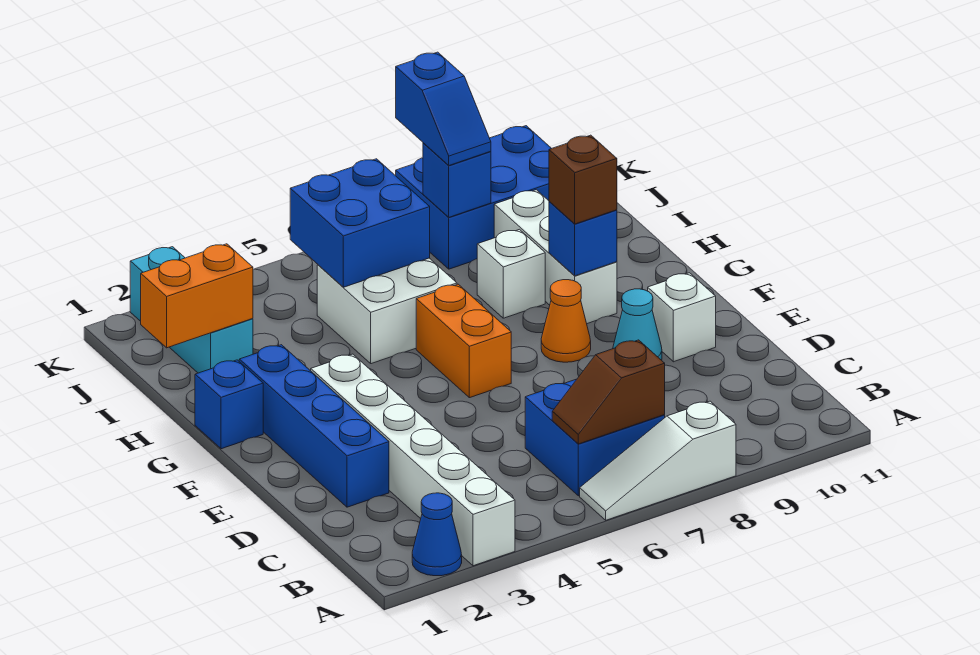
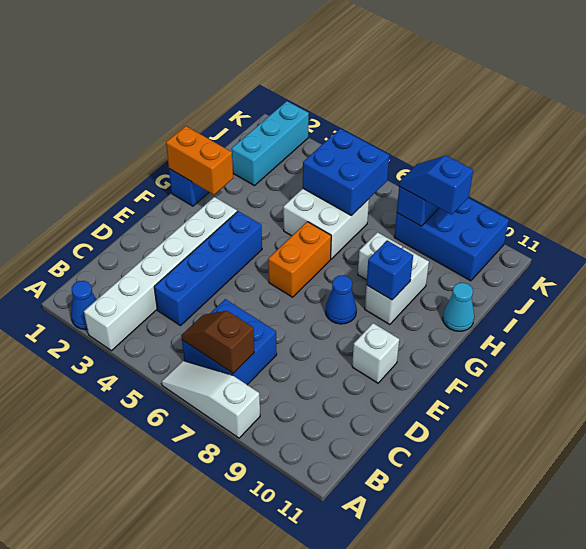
blue 1x4 brick [239,345,389,507] -> blue 1x4 brick moved to [154,211,262,326]
cyan 1x1 cone [613,289,662,360] -> cyan 1x1 cone moved to [443,283,474,331]
orange 1x1 cone [541,280,591,362] -> blue 1x1 cone [326,275,357,324]
white 1x3 brick [494,190,617,324] -> white 1x2 brick [365,247,429,325]
brown 1x1 brick [549,135,617,224] -> none
orange 1x2 brick [141,244,253,348] -> orange 1x2 brick moved to [166,126,233,195]
blue 1x2 slope [396,52,491,165] -> blue 1x2 slope turned to [399,156,473,215]

